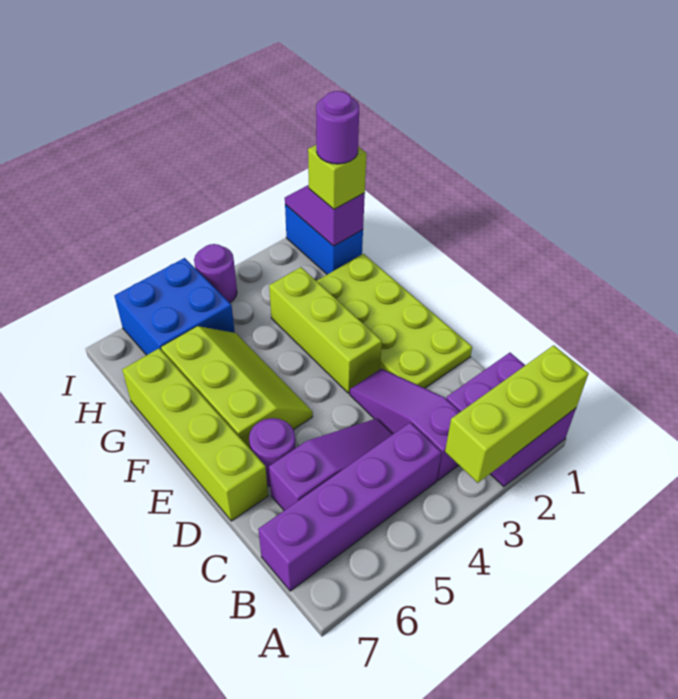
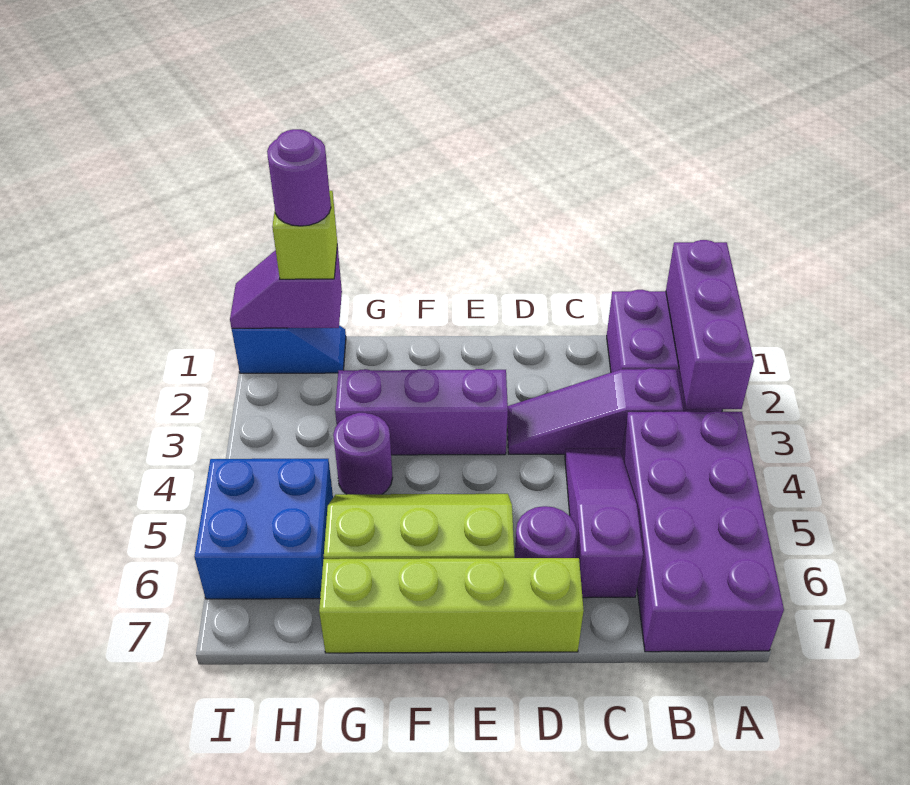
lime 1x3 brick [445,345,589,483] -> purple 1x3 brick [666,240,754,409]
purple 1x4 brick [258,422,441,591] -> purple 2x4 brick [621,411,784,652]
lime 2x4 plate [317,254,472,388] -> none
lime 1x3 brick [269,267,382,393] -> purple 1x3 brick [335,369,508,455]
blue 1x2 brick [285,205,363,274] -> blue 1x2 slope [232,325,346,373]
purple 1x1 round brick [194,244,237,303] -> purple 1x1 round brick moved to [333,413,393,494]

